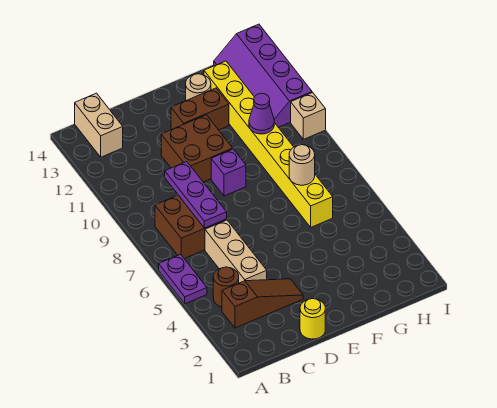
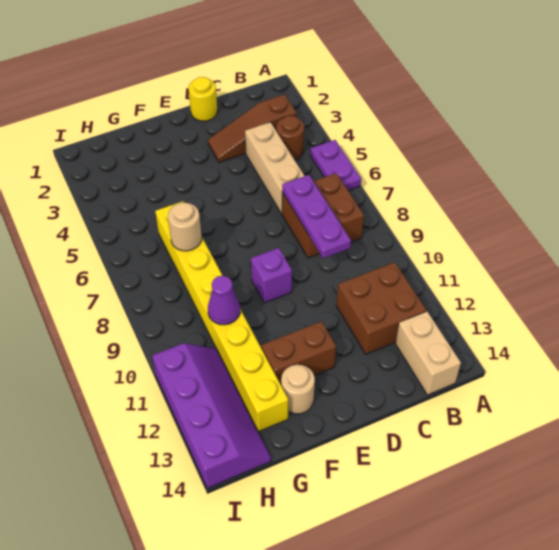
brown 2x2 brick [161,115,233,182] -> brown 2x2 brick moved to [337,262,426,354]
tan 1x1 brick [291,92,326,139] -> none

